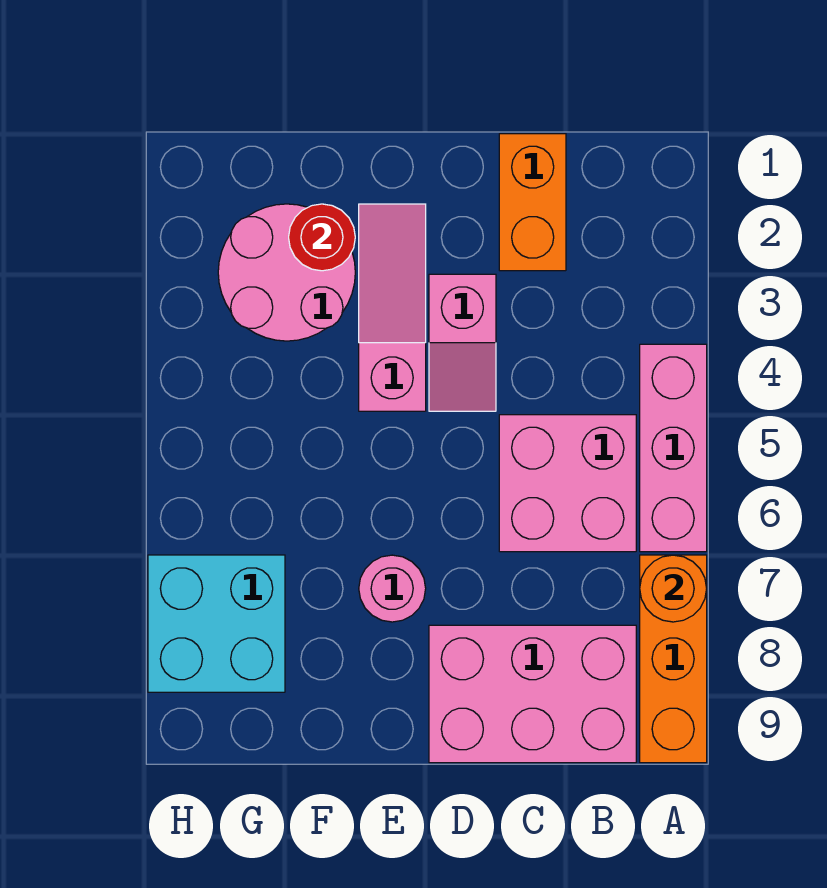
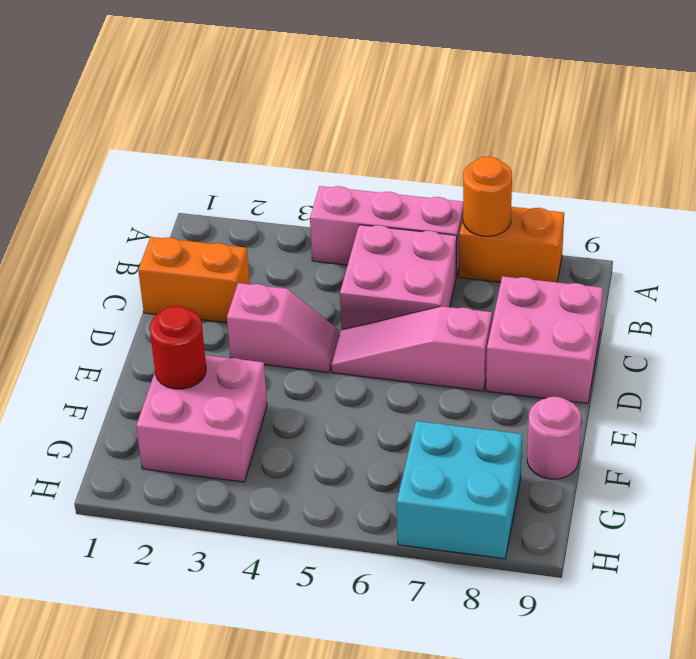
orange 1x3 brick [640,555,707,763] -> orange 1x2 brick [459,207,564,282]
pink 2x3 brick [429,625,636,763] -> pink 2x2 brick [486,276,603,403]
pink 1x3 slope [359,204,426,411] -> pink 1x3 slope moved to [331,306,492,391]
pink 1x1 round brick [359,555,426,622] -> pink 1x1 round brick moved to [527,397,581,479]
pink 2x2 round brick [218,204,355,341] -> pink 2x2 brick [136,355,267,482]

